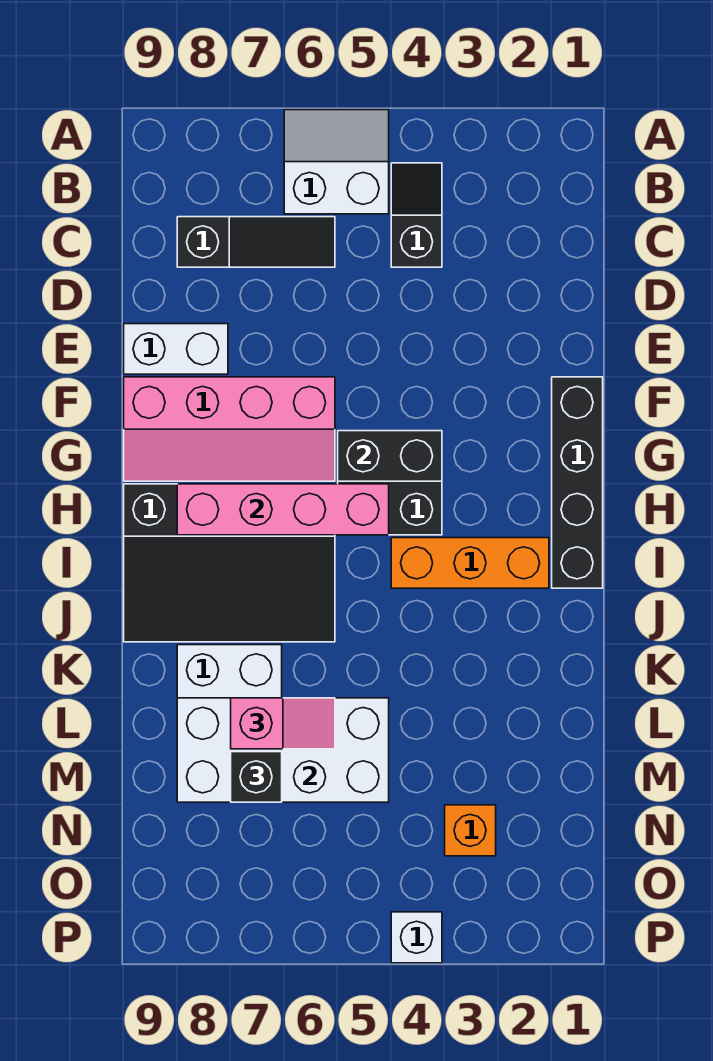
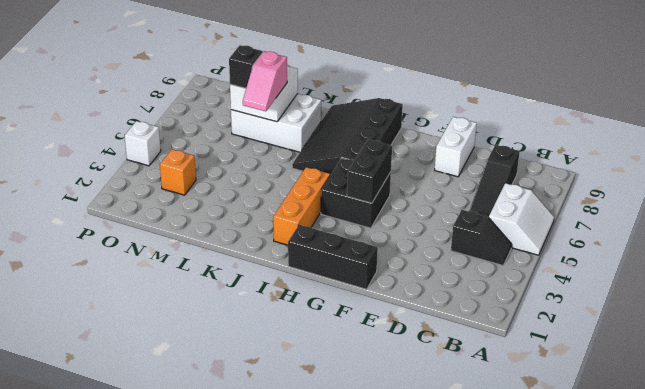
black 1x4 brick [552,377,603,588] -> black 1x3 brick [288,225,378,289]
pink 2x4 slope [124,377,335,481] -> none
pink 1x4 brick [177,484,389,535] -> none
white 2x4 brick [177,698,389,802] -> white 2x2 brick [230,65,298,122]

